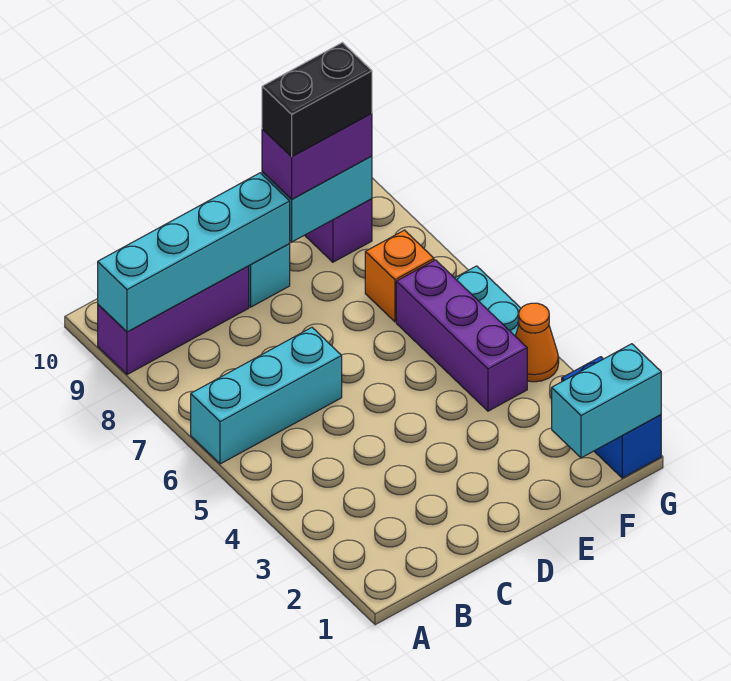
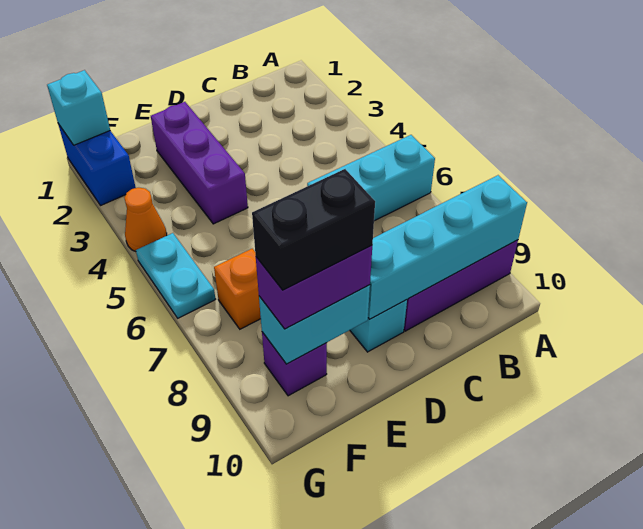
cyan 1x2 brick [552,344,661,458] -> cyan 1x1 brick [47,70,110,145]
purple 1x3 brick [396,260,527,411] -> purple 1x3 brick moved to [151,102,248,224]

